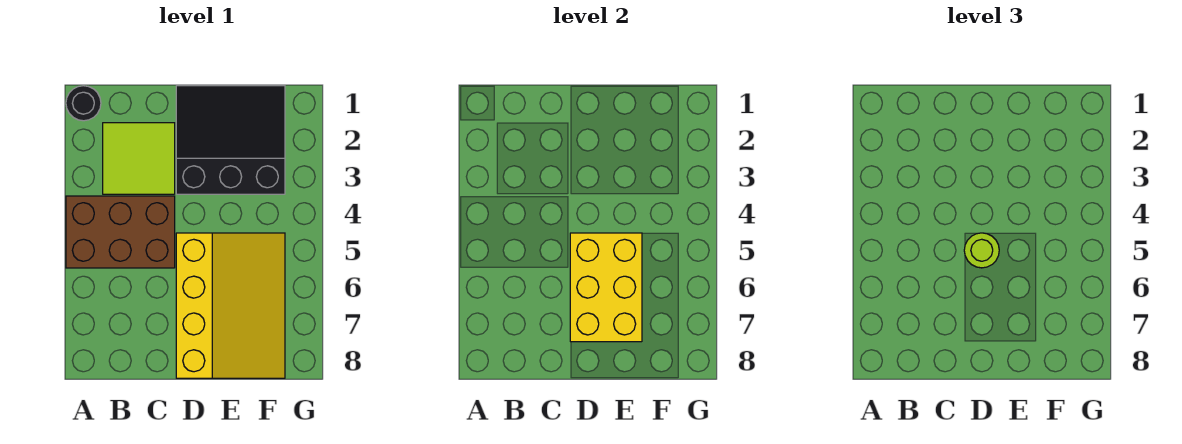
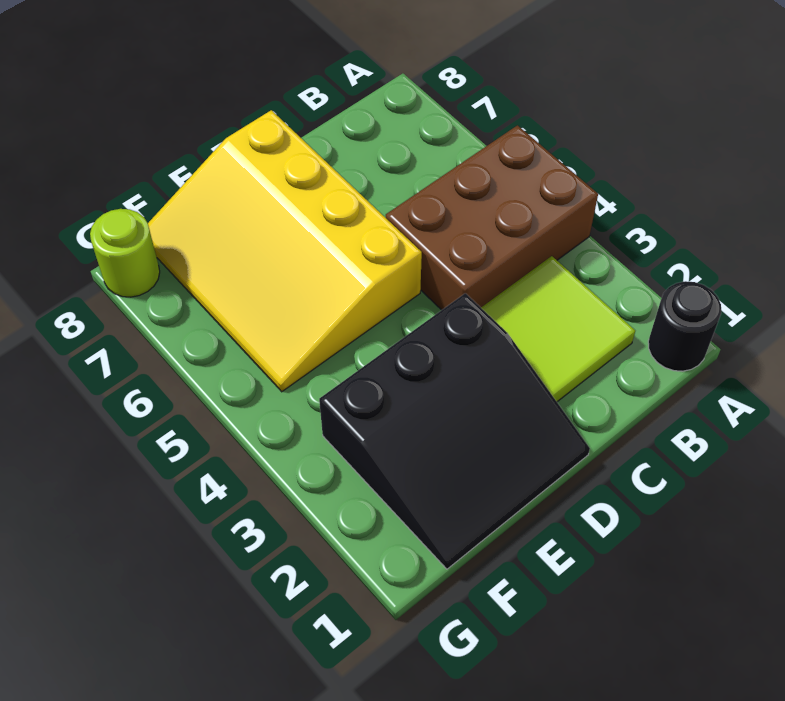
yellow 2x3 brick [570,233,642,342] -> none
lime 1x1 round brick [964,233,999,268] -> lime 1x1 round brick moved to [90,209,160,297]

